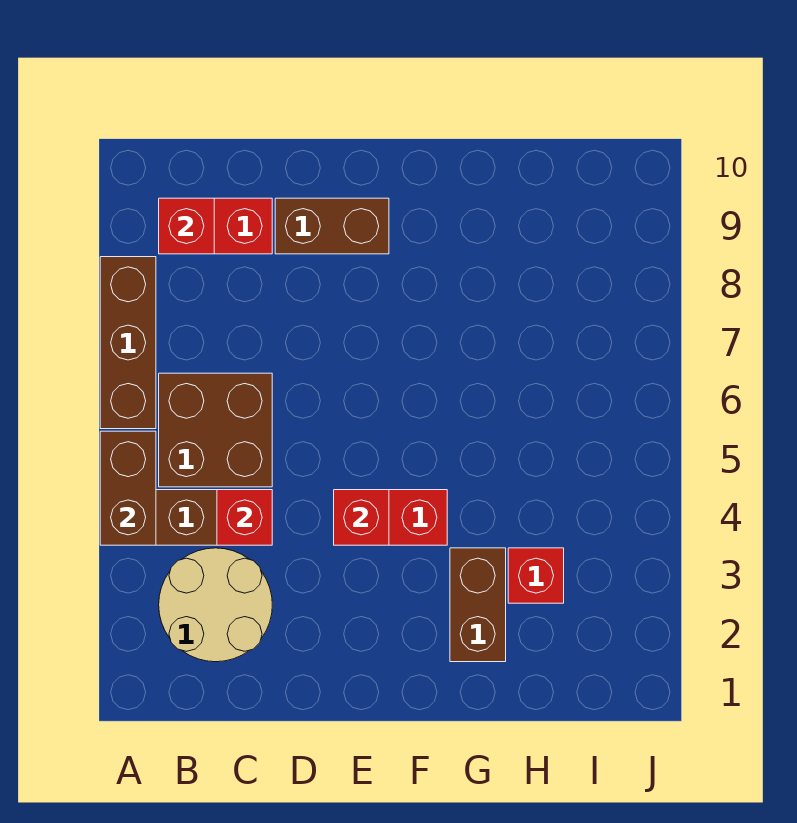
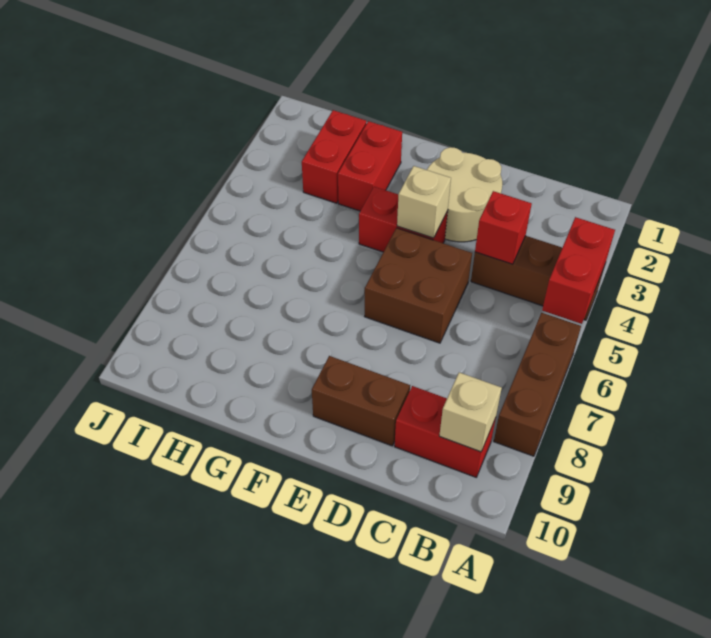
brown 1x2 brick [100,431,156,545] -> red 1x2 brick [542,217,615,324]
tan 2x2 round brick [159,548,272,662] -> tan 2x2 round brick moved to [427,147,502,242]
brown 2x2 brick [159,373,272,487] -> brown 2x2 brick moved to [365,228,472,343]
red 1x1 brick [159,198,214,254] -> tan 1x1 brick [439,372,502,452]
red 1x1 brick [334,490,389,545] -> tan 1x1 brick [397,166,451,238]
brown 1x2 brick [450,548,506,662] -> red 1x2 brick [338,121,402,211]
red 1x1 brick [508,548,564,603] -> red 1x2 brick [302,110,366,203]

